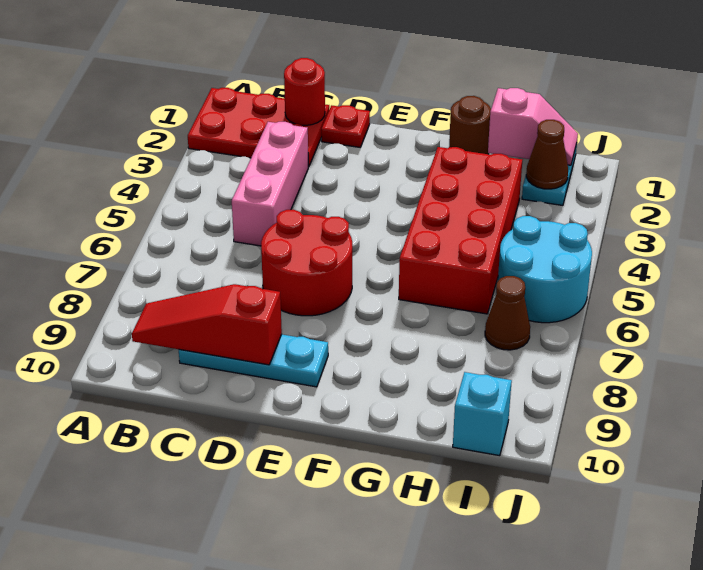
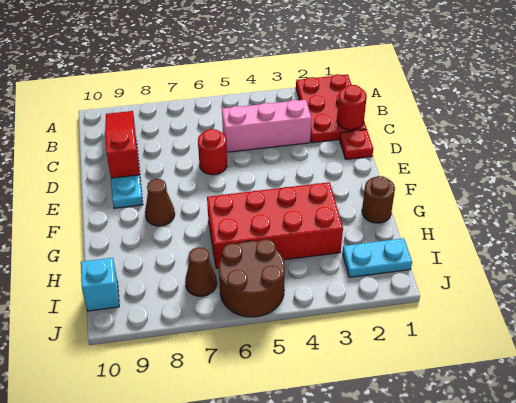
red 2x2 round brick [261,210,352,316] -> red 1x1 round brick [198,129,227,175]
pink 1x2 slope [488,88,578,165] -> none
brown 1x1 cone [526,120,568,189] -> brown 1x1 cone moved to [145,179,175,226]
cyan 2x2 round brick [498,216,592,323] -> brown 2x2 round brick [219,239,285,317]

